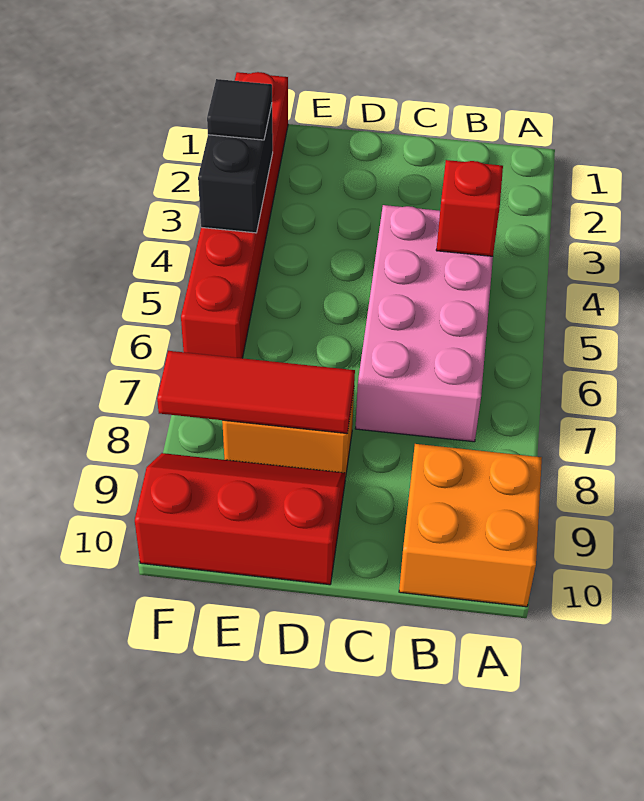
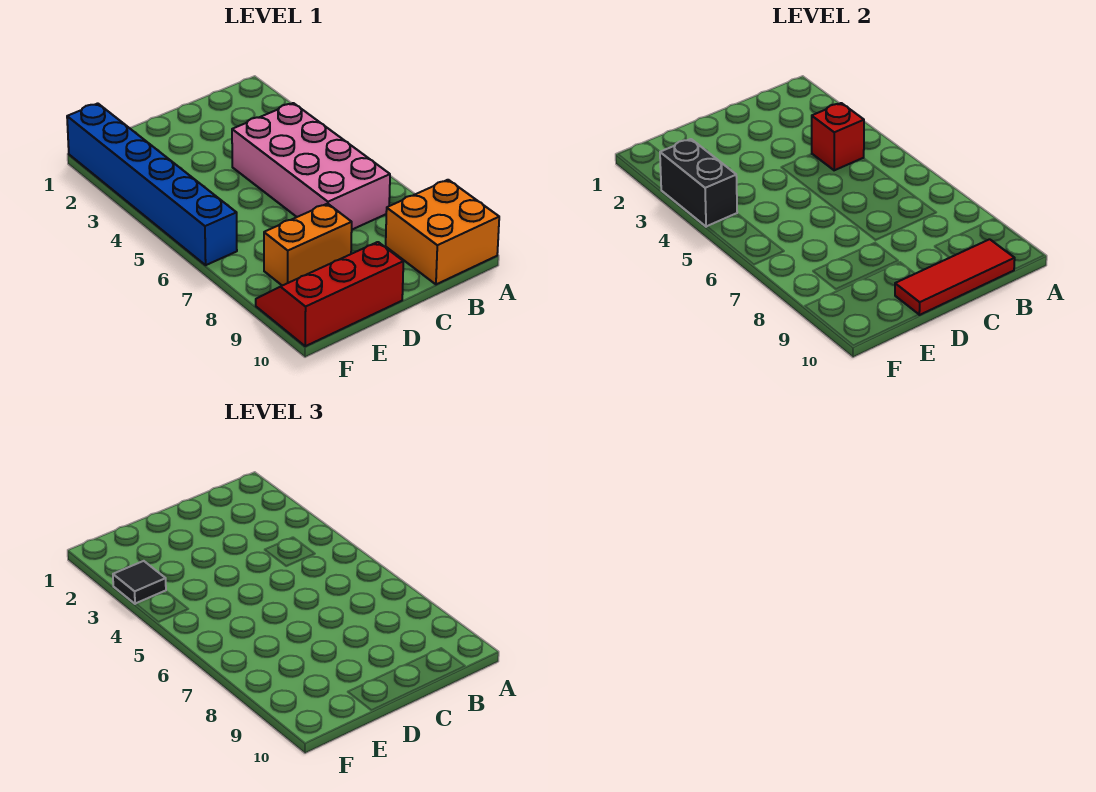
red 1x3 tile [157,351,355,433] -> red 1x3 tile moved to [895,239,1015,315]
red 1x6 brick [181,72,288,358] -> blue 1x6 brick [67,103,237,265]

